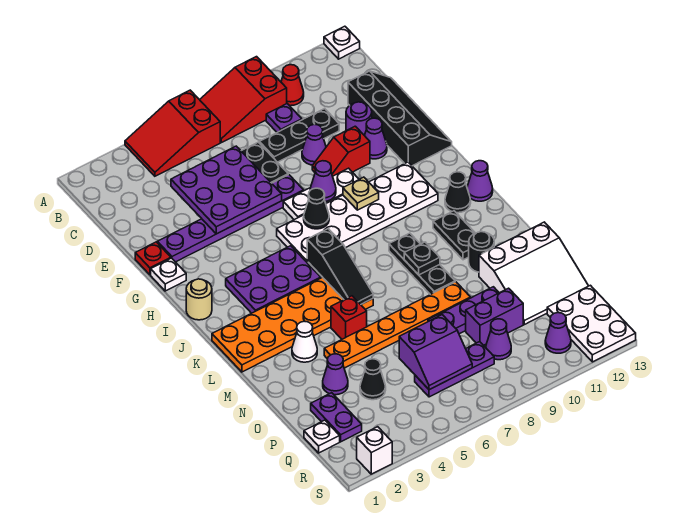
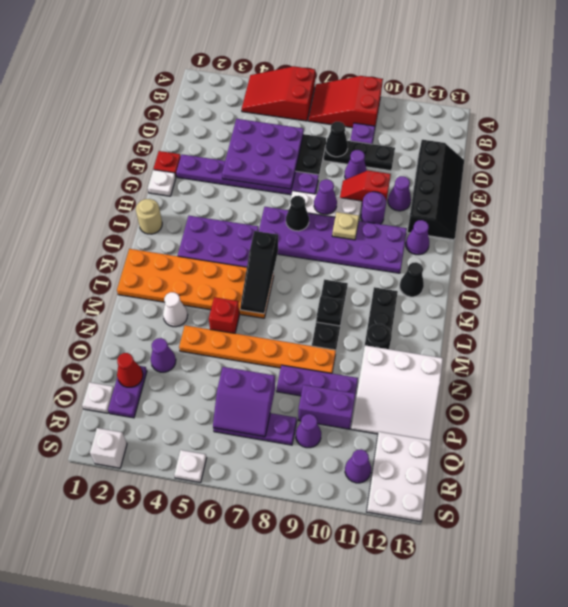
white 1x1 plate [324,26,360,59] -> white 1x1 plate moved to [174,450,206,483]
red 1x1 cone [281,65,304,106] -> red 1x1 cone moved to [117,353,143,387]
purple 1x1 round brick [346,102,372,136] -> purple 1x1 round brick moved to [361,192,386,224]
white 2x6 plate [277,162,438,265] -> purple 2x6 plate [259,207,407,273]
purple 1x1 cone [467,161,493,201] -> purple 1x1 cone moved to [406,220,429,255]
black 1x1 cone [360,359,386,400] -> black 1x1 cone moved to [326,122,348,157]

